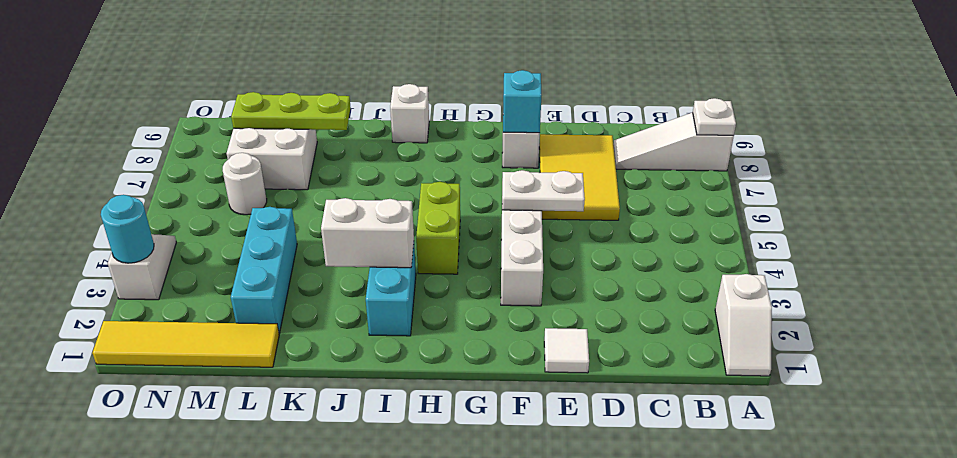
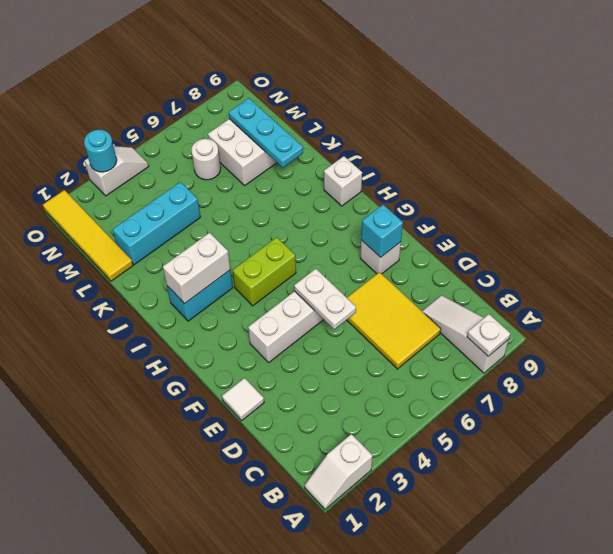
yellow 2x3 tile [539,134,620,220] -> yellow 2x3 tile turned to [347,272,441,369]
white 1x2 brick [321,198,414,268] -> white 1x2 brick turned to [163,233,230,304]
lime 1x3 plate [231,92,351,130] -> cyan 1x3 plate [229,98,303,167]

